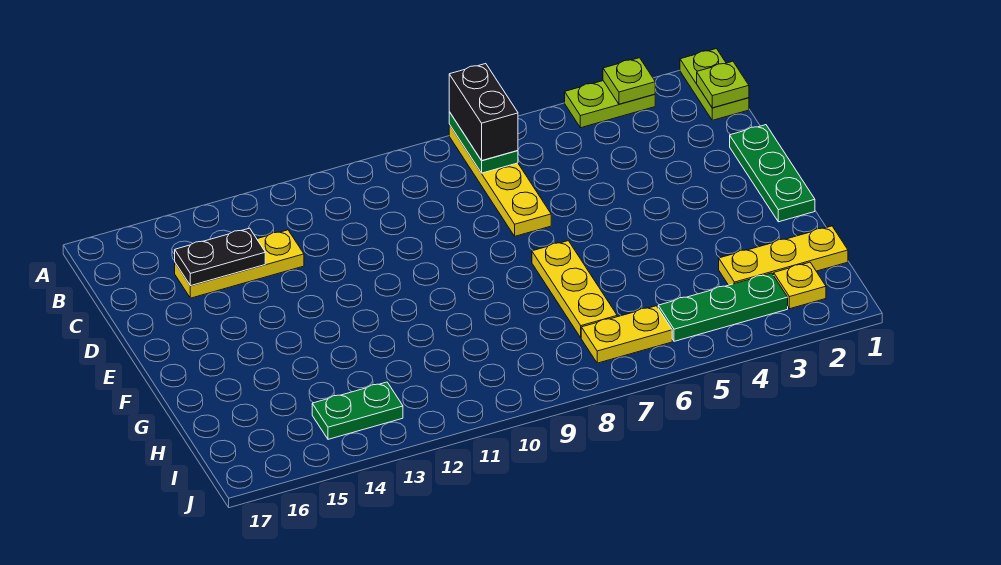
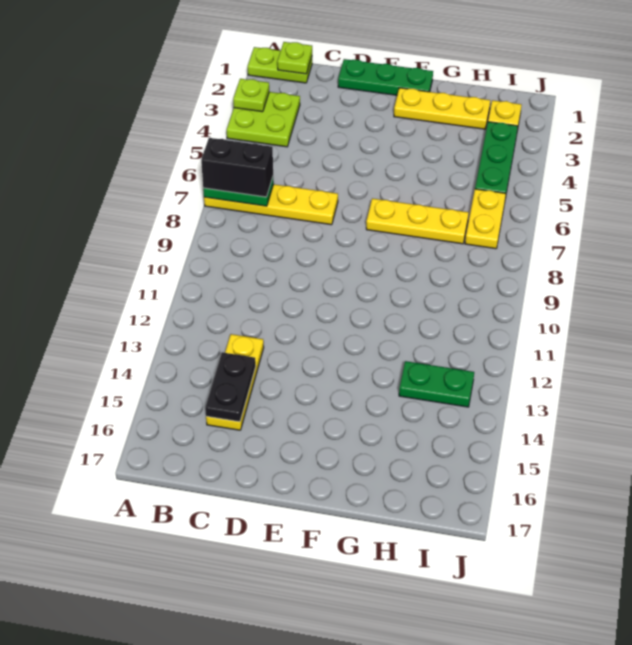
lime 1x2 plate [565,81,655,128] -> lime 2x2 plate [227,92,300,147]
yellow 1x3 plate [719,226,848,285] -> yellow 1x3 plate turned to [394,88,490,129]
green 1x2 plate [312,382,403,439] -> green 1x2 plate turned to [399,361,474,407]

